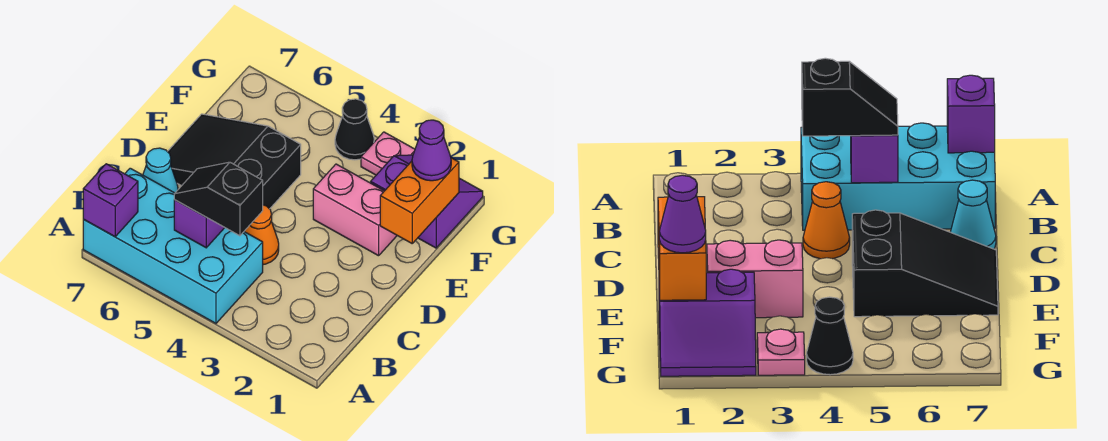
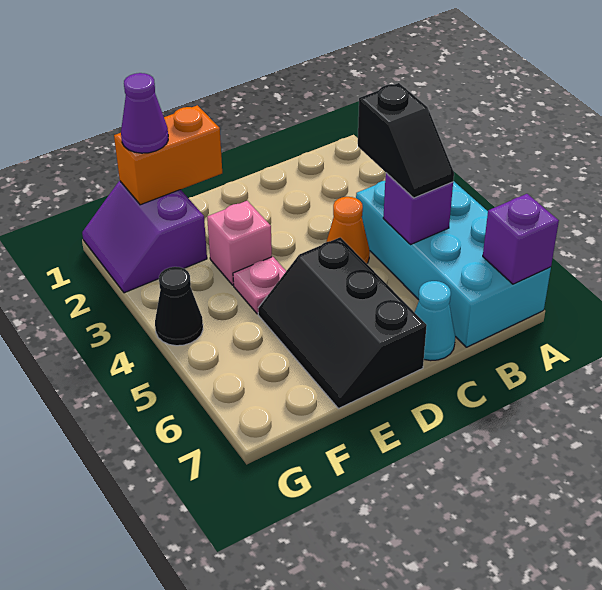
black 2x3 slope [167,114,301,209] -> black 2x3 slope turned to [258,237,427,409]
pink 1x2 brick [313,164,397,256] -> pink 1x1 brick [207,201,272,285]
pink 1x1 plate [361,132,415,175] -> pink 1x1 plate moved to [233,257,286,314]

